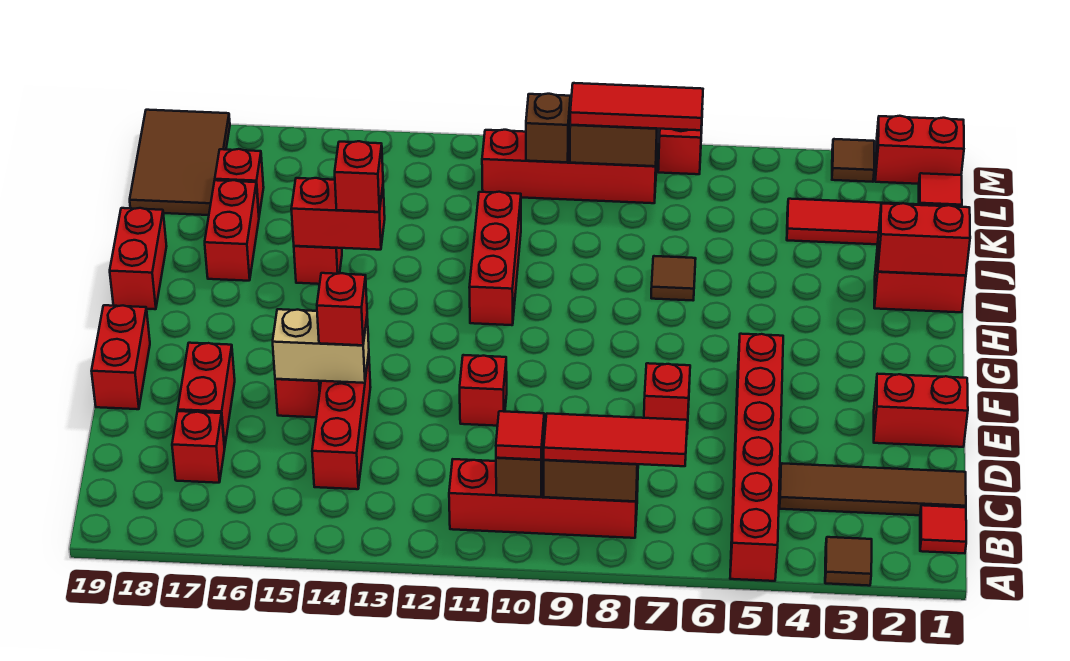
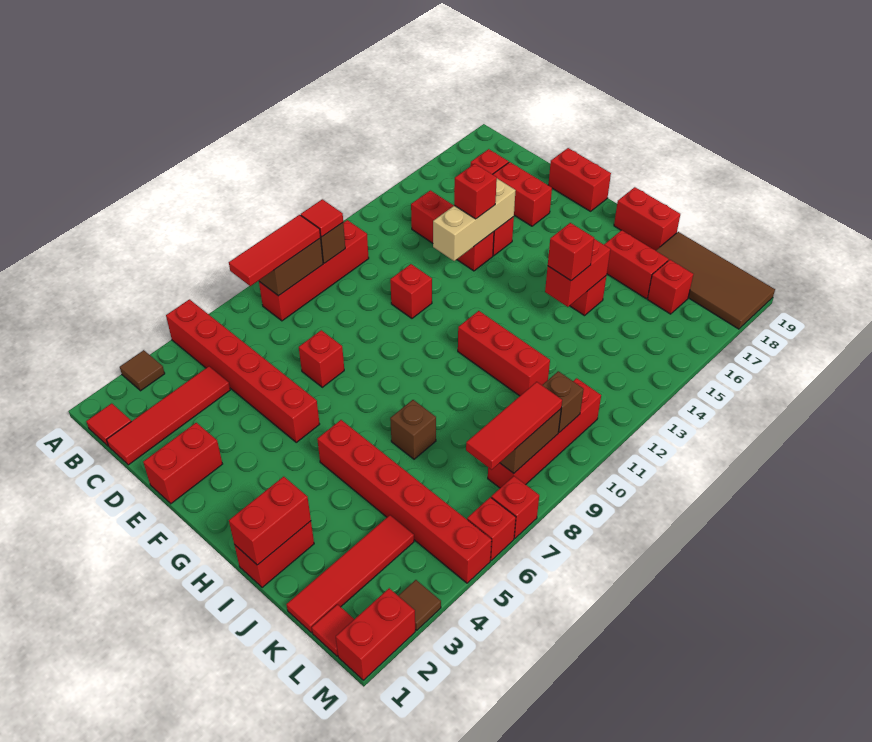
brown 1x4 tile [780,463,966,515] -> red 1x4 tile [106,366,230,465]
tan 1x2 brick [273,309,369,383] -> tan 1x3 brick [433,179,516,261]
none -> red 1x6 brick [317,420,492,583]
brown 1x1 tile [651,256,696,300] -> brown 1x1 brick [390,400,436,459]
brown 2x3 tile [130,110,230,215] -> brown 2x4 tile [656,232,775,329]
none -> red 1x1 brick [467,497,516,560]

